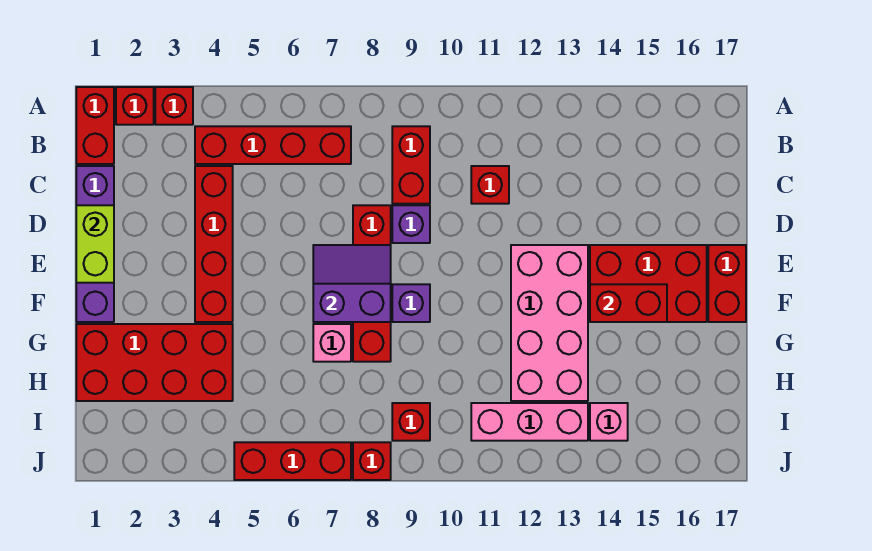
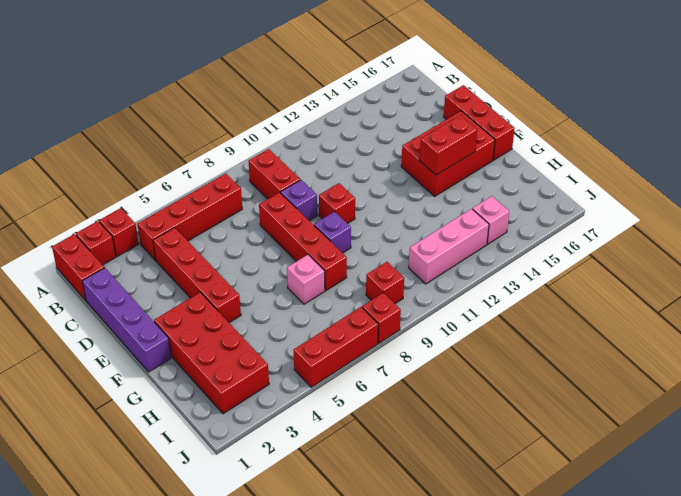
red 1x1 brick [471,166,509,204] -> red 1x1 brick moved to [319,183,355,224]
lime 1x2 brick [76,205,114,283] -> none
purple 2x2 slope [313,245,391,322] -> none
pink 2x4 brick [511,245,588,401] -> none
red 1x2 brick [708,245,746,322] -> red 1x3 brick [444,85,515,160]
red 2x4 brick [76,324,233,401] -> red 2x4 brick turned to [154,292,269,414]

